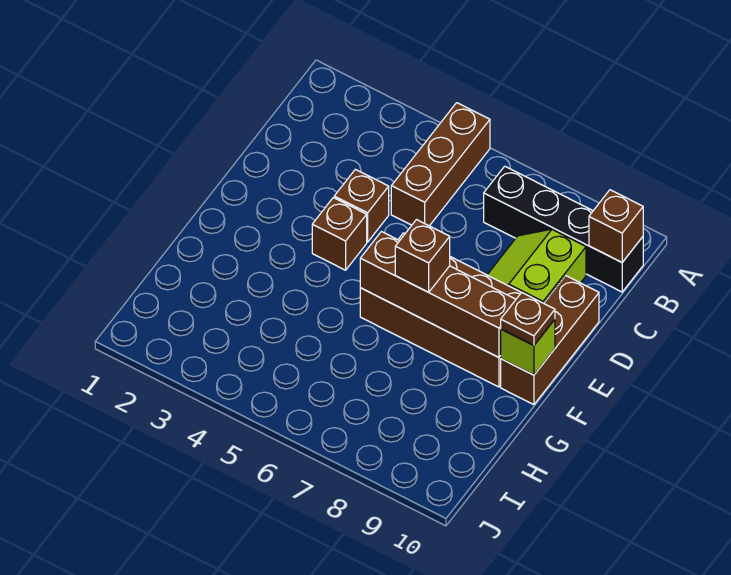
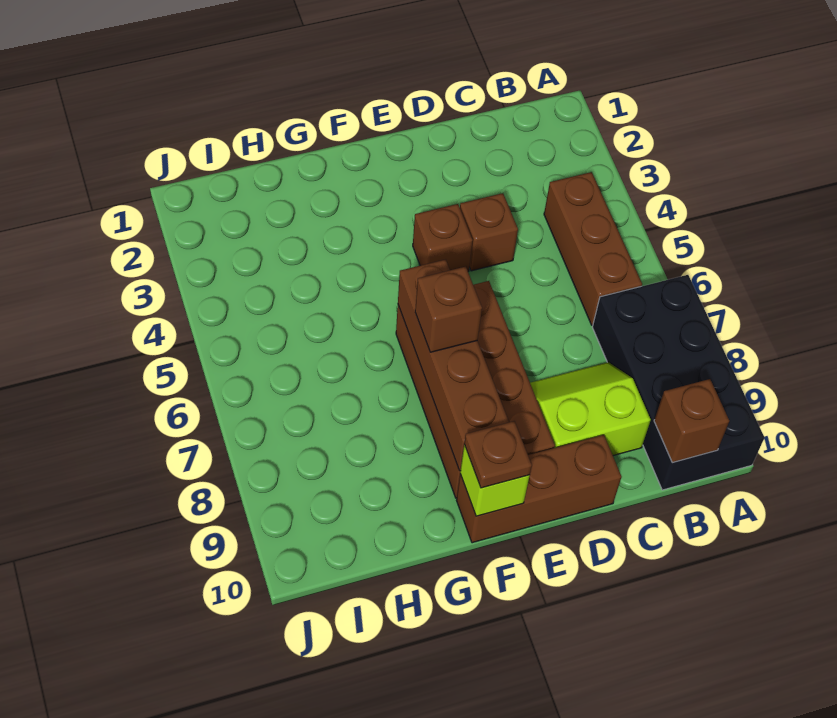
brown 1x3 brick [391,103,490,226] -> brown 1x3 brick turned to [544,172,642,325]
black 1x4 brick [484,166,643,292] -> black 2x4 brick [592,275,764,490]

